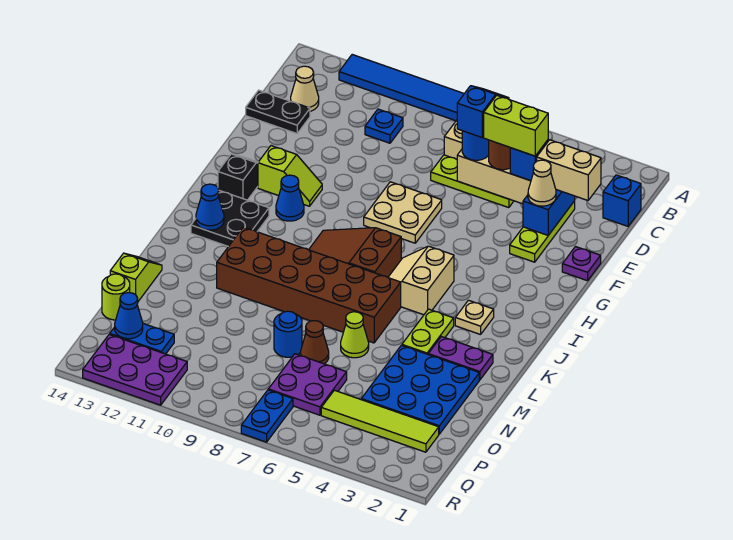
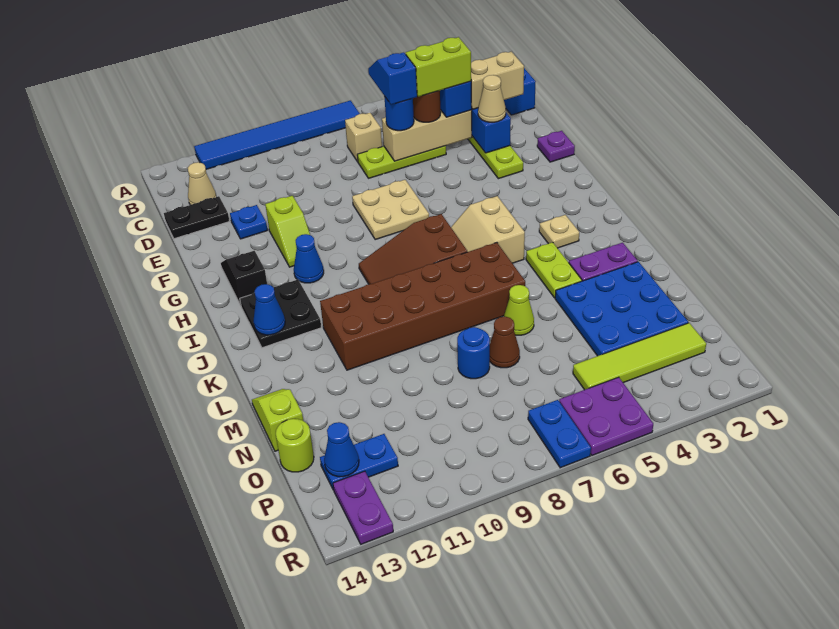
blue 1x1 plate [365,109,403,143] -> blue 1x1 plate moved to [230,205,267,239]
lime 1x2 slope [258,146,322,206] -> lime 1x2 slope turned to [265,196,310,267]
purple 2x2 plate [268,354,347,415] -> purple 2x2 plate moved to [559,377,653,455]
purple 2x3 plate [83,334,187,405] -> purple 1x2 plate [333,471,393,544]

